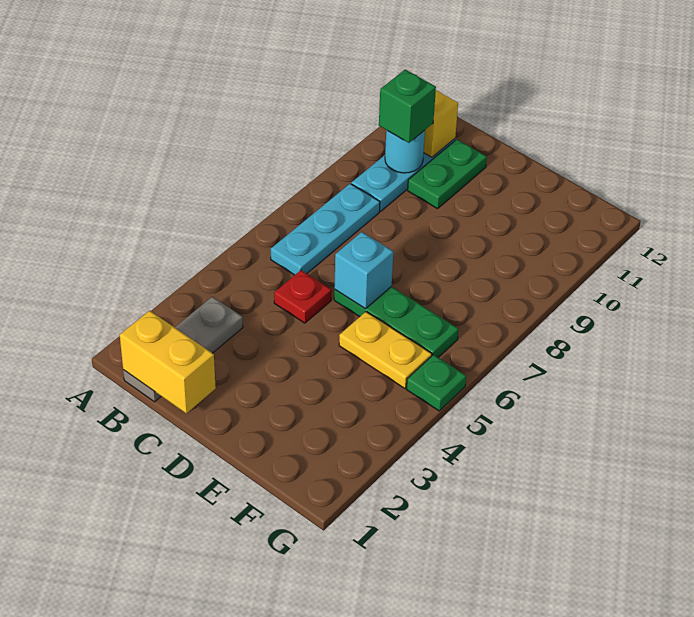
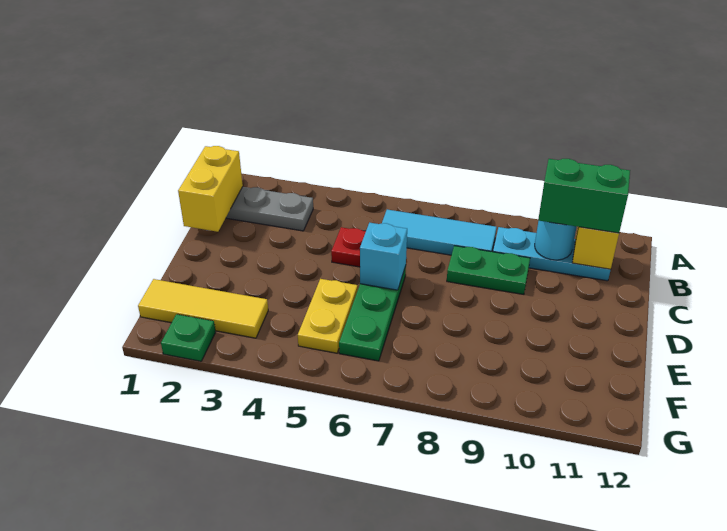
cyan 1x3 plate [271,184,380,275] -> cyan 1x3 tile [382,209,497,255]
green 1x1 brick [379,69,436,143] -> green 1x2 brick [538,159,630,233]
green 1x2 plate [408,139,487,209] -> green 1x2 plate moved to [447,246,530,294]
none -> yellow 1x3 tile [138,279,268,338]
green 1x1 plate [406,355,466,411] -> green 1x1 plate moved to [161,314,216,361]

